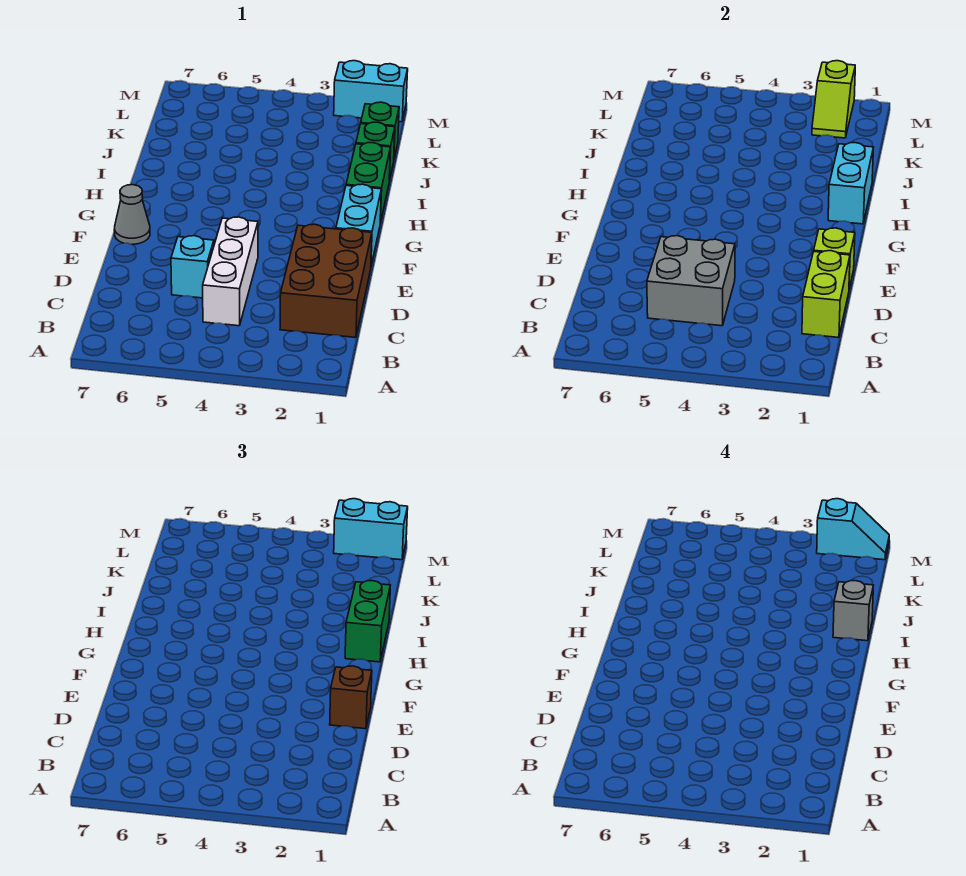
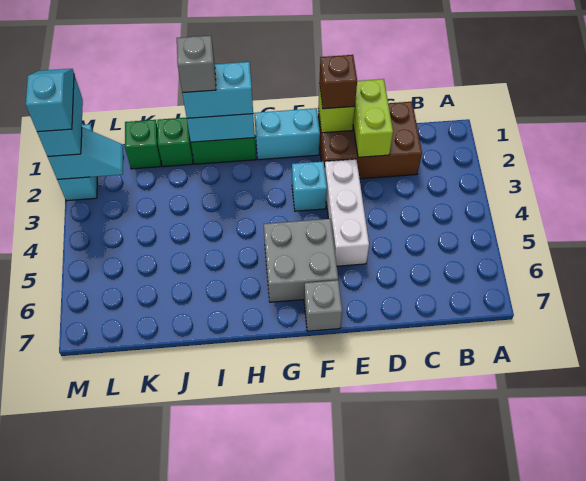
lime 1x2 brick [802,251,850,338] -> lime 1x2 brick turned to [353,79,393,157]
white 1x3 brick [203,217,258,326] -> white 1x3 brick turned to [325,159,369,266]
grey 2x2 brick [647,236,735,326] -> grey 2x2 brick moved to [264,219,338,302]
cyan 1x1 brick [171,236,214,298] -> cyan 1x1 brick moved to [292,162,327,211]
grey 1x1 cone [114,185,150,244] -> grey 1x1 brick [304,280,342,331]
green 1x2 brick [345,581,390,662] -> cyan 1x2 brick [182,62,253,118]
lime 1x2 slope [812,61,855,138] -> cyan 1x2 slope [48,127,123,179]

